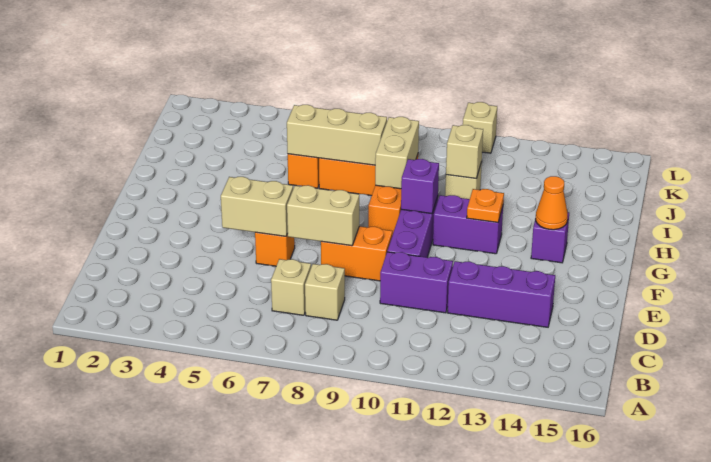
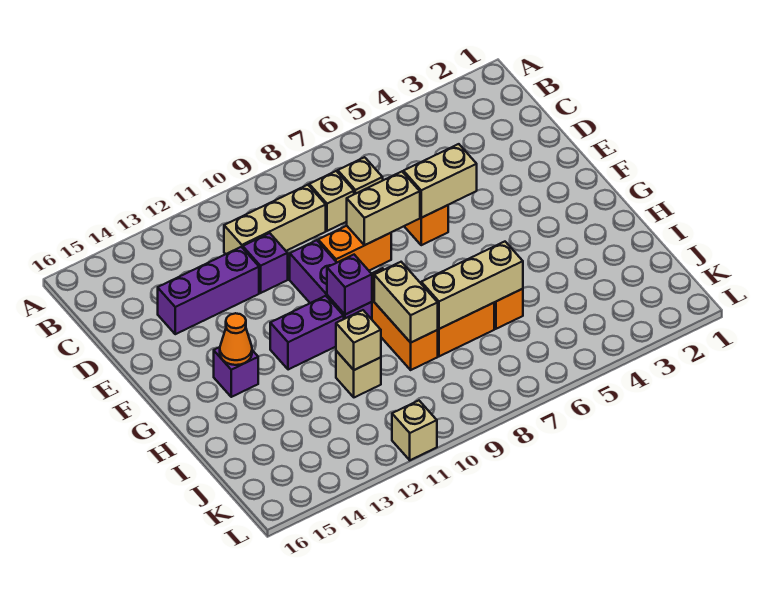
none -> tan 1x3 brick [224,185,326,254]
purple 1x2 brick [380,252,453,313] -> purple 1x1 brick [243,233,288,293]
orange 1x1 plate [467,189,504,222] -> none

